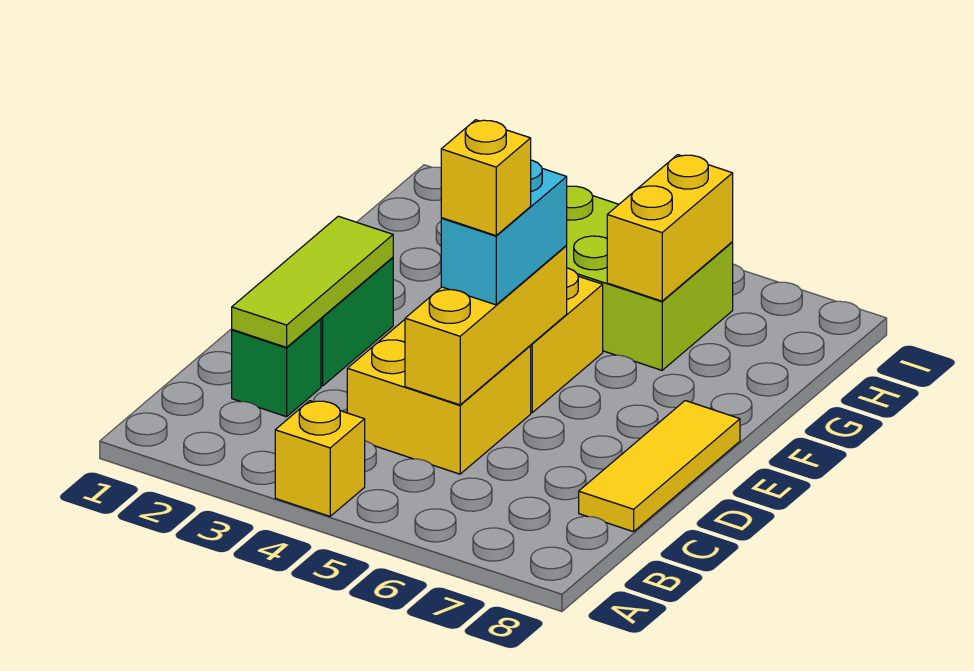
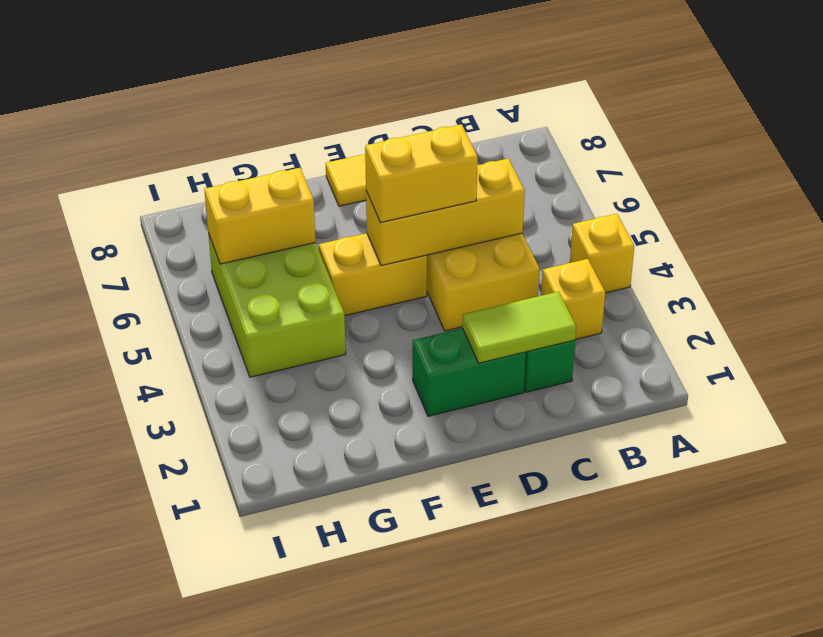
lime 1x3 tile [232,216,393,347] -> lime 1x2 tile [462,292,576,363]
cyan 1x2 brick [441,160,567,305] -> yellow 1x2 brick [365,124,478,223]
yellow 1x1 brick [441,120,531,236] -> yellow 1x1 brick moved to [541,259,605,340]

